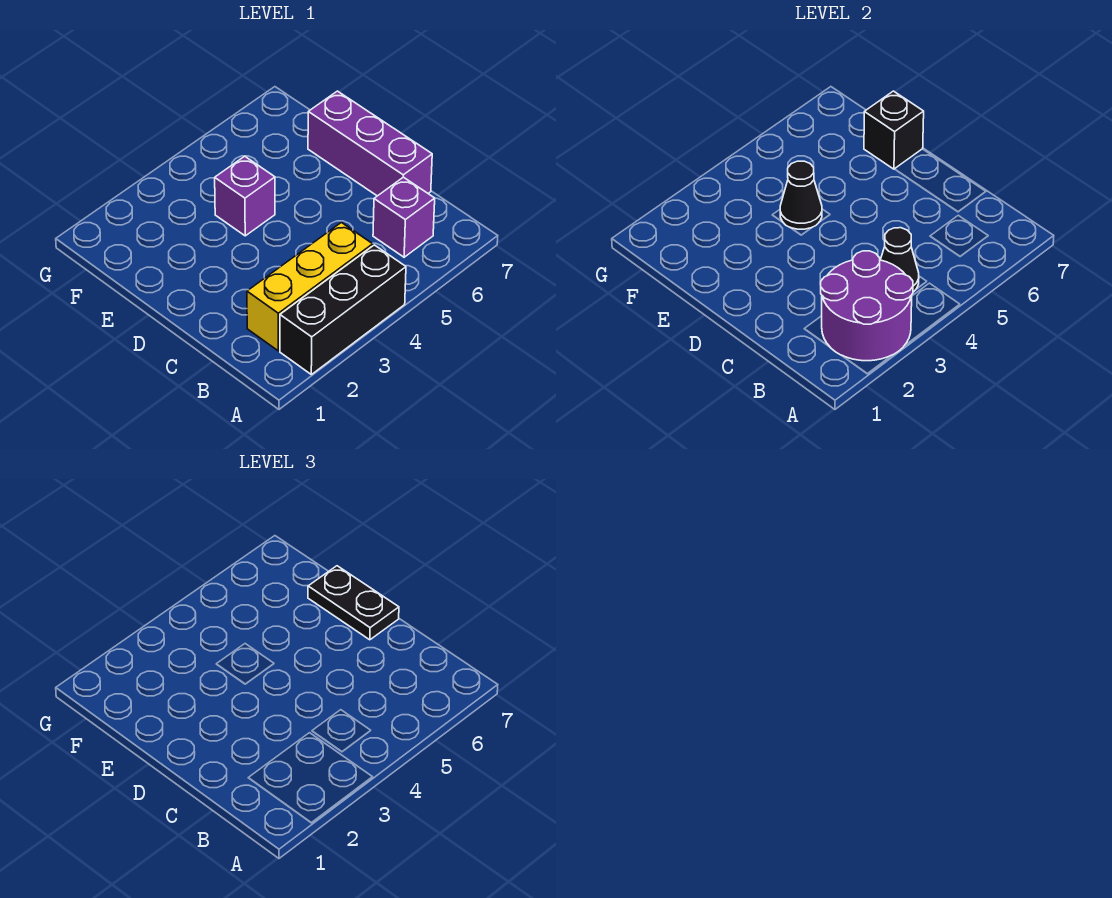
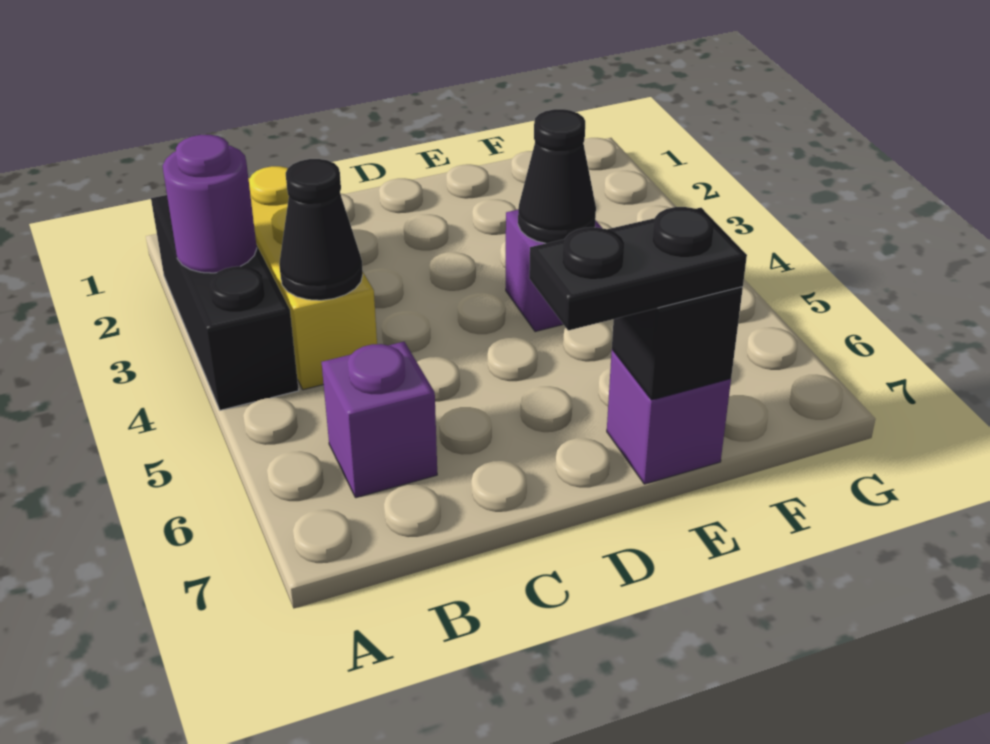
purple 2x2 round brick [821,251,913,361] -> purple 1x1 round brick [163,135,257,273]
purple 1x3 brick [308,91,432,196] -> purple 1x1 brick [607,350,731,484]

